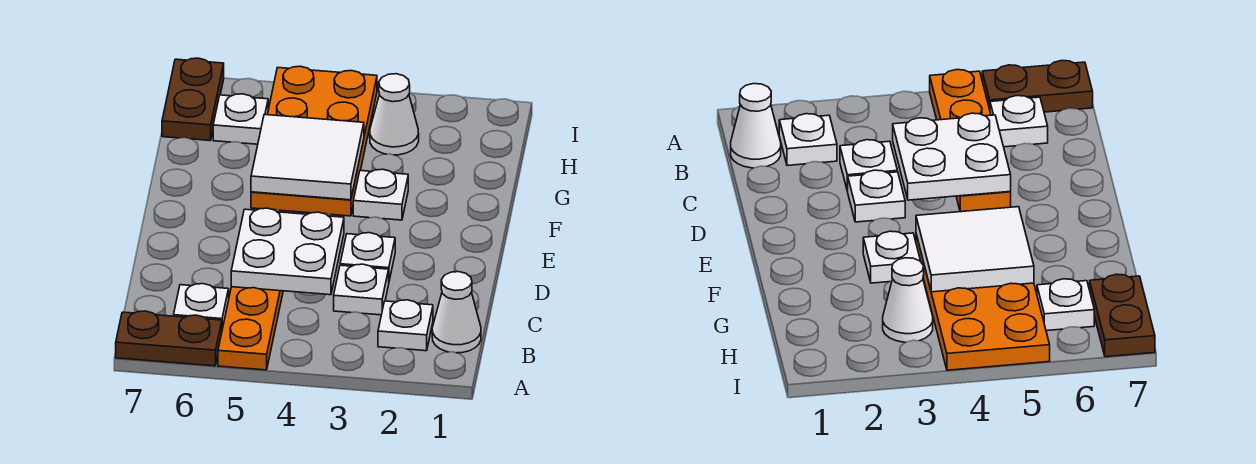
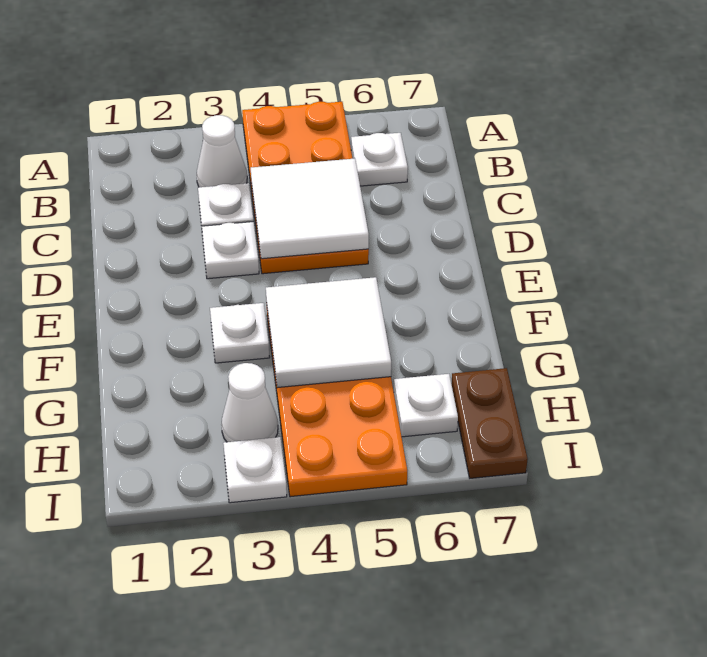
orange 1x4 plate [218,287,283,370] -> orange 2x4 plate [242,102,369,274]
brown 1x2 plate [116,311,222,366] -> none
white 1x1 cone [432,272,481,353] -> white 1x1 cone moved to [197,115,247,187]
white 1x1 plate [378,300,433,351] -> white 1x1 plate moved to [223,437,287,503]
white 2x2 plate [231,208,344,295] -> white 2x2 tile [251,159,369,259]

